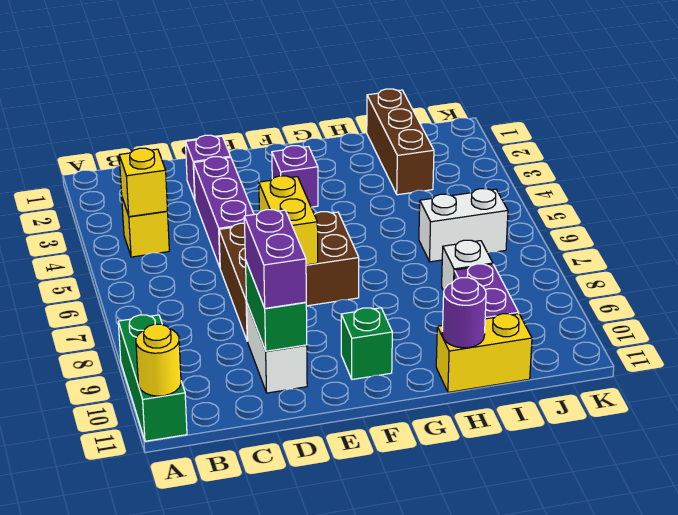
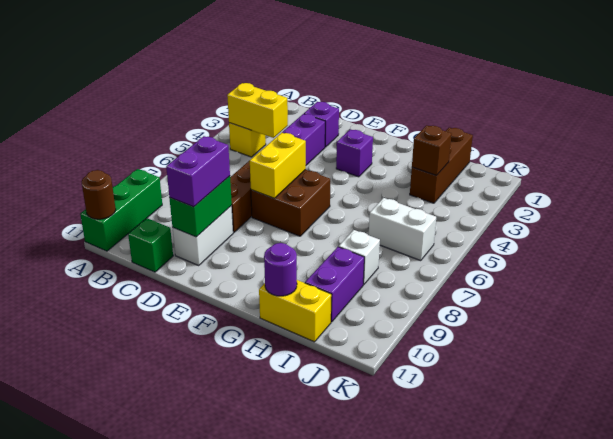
yellow 1x1 round brick [136,324,181,396] -> brown 1x1 round brick [82,170,116,219]
yellow 1x1 brick [119,148,168,217] -> yellow 1x2 brick [227,83,288,138]
green 1x1 brick [341,308,392,379] -> green 1x1 brick moved to [128,218,173,272]
none -> brown 1x1 brick [412,125,452,175]

